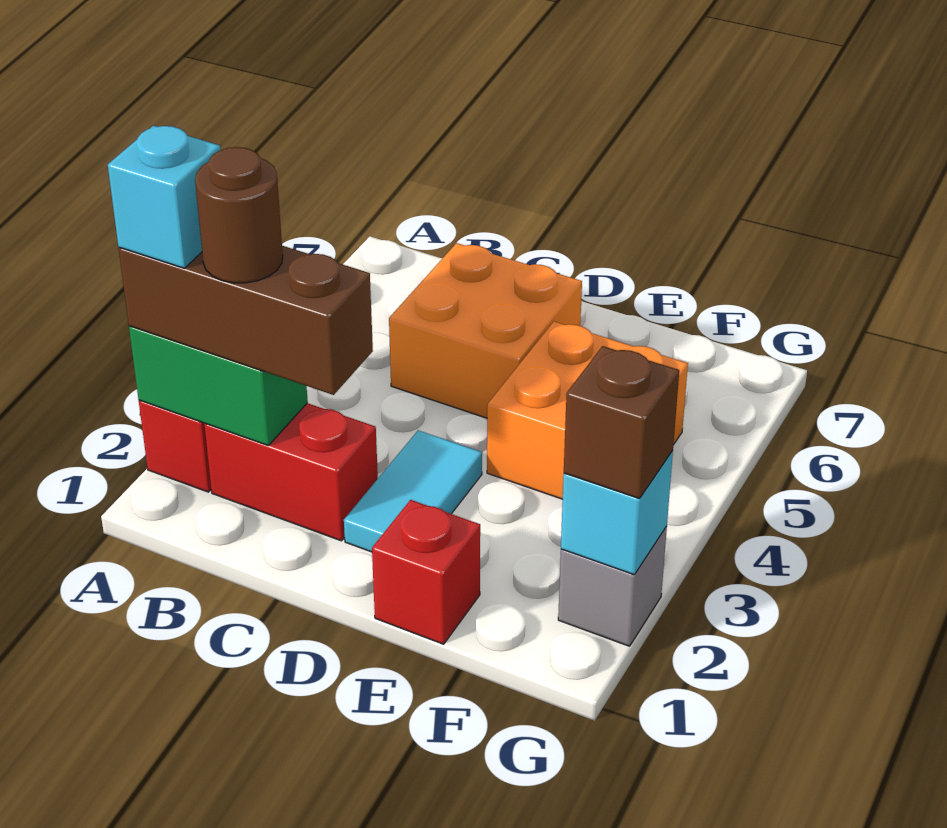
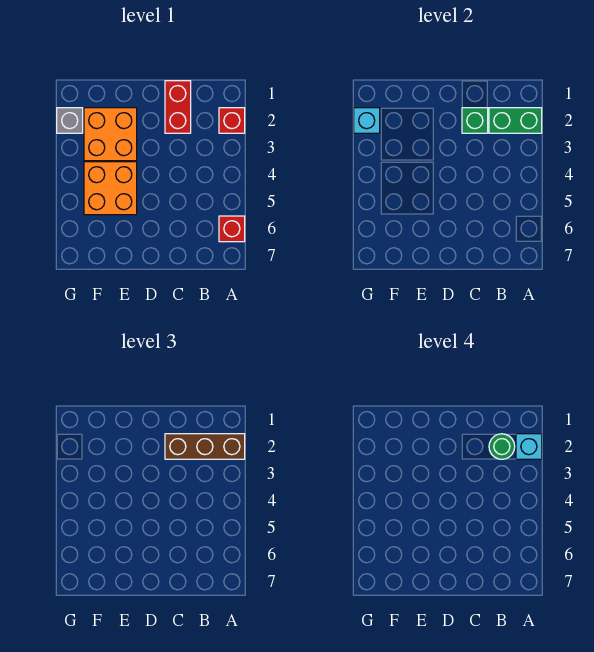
red 1x2 brick [204,403,378,541] -> red 1x2 brick turned to [165,81,191,133]
brown 1x1 round brick [195,147,283,283] -> green 1x1 round brick [489,434,515,459]
none -> green 1x1 brick [462,108,488,133]
orange 2x2 brick [389,243,582,418] -> orange 2x2 brick moved to [84,108,137,161]
cyan 1x2 tile [344,430,482,552] -> none
red 1x1 brick [372,500,480,644] -> red 1x1 brick moved to [219,216,245,242]
brown 1x1 brick [564,346,679,499] -> none

